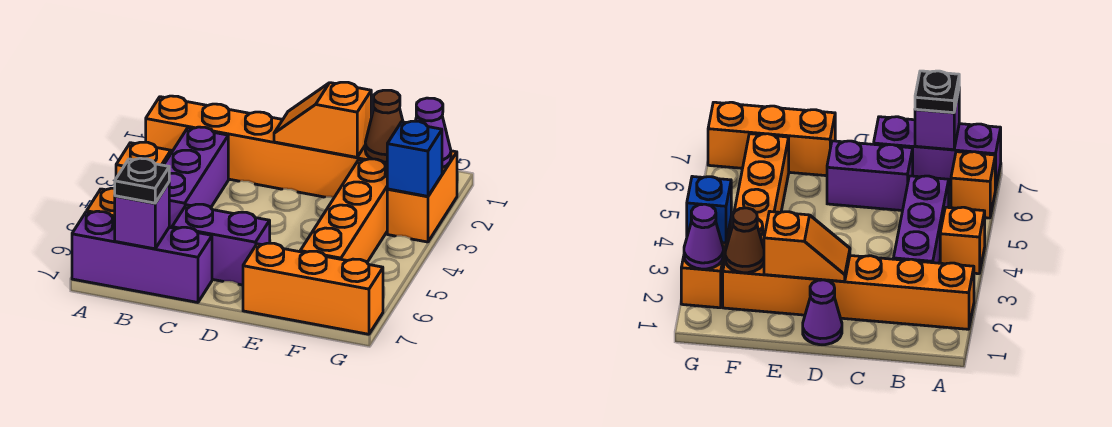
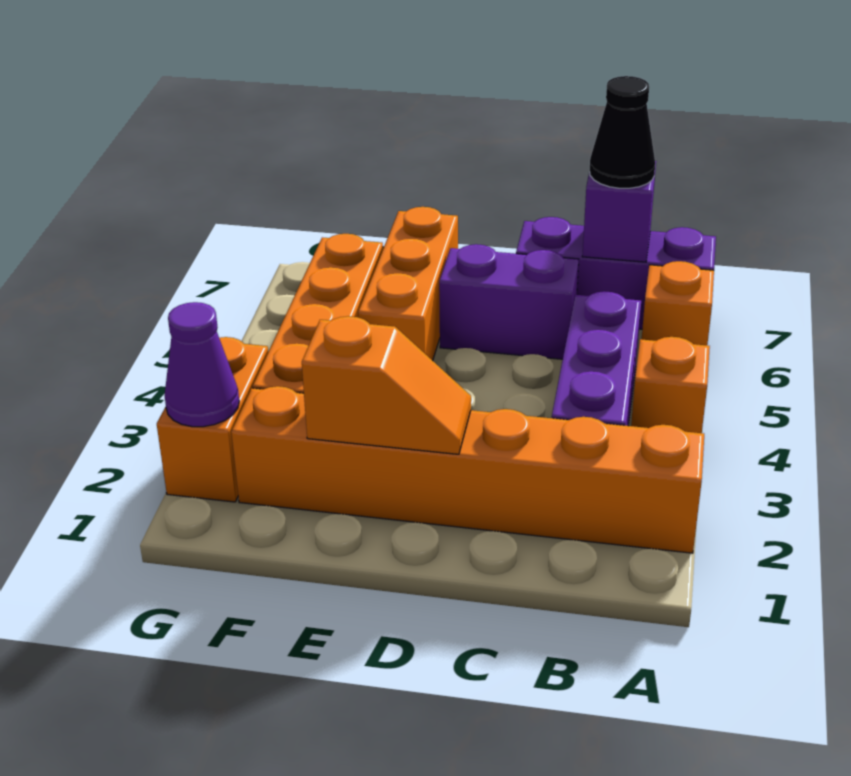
black 1x1 plate [115,158,169,203] -> black 1x1 cone [590,76,655,188]
purple 1x1 cone [803,280,842,345] -> none
orange 1x3 brick [243,243,383,334] -> orange 1x3 brick turned to [358,207,458,361]
brown 1x1 cone [365,90,403,162] -> none
blue 1x1 brick [387,121,442,196] -> none

